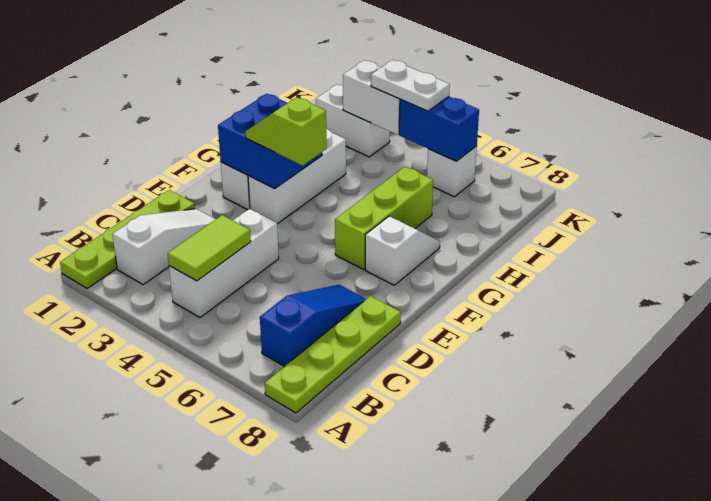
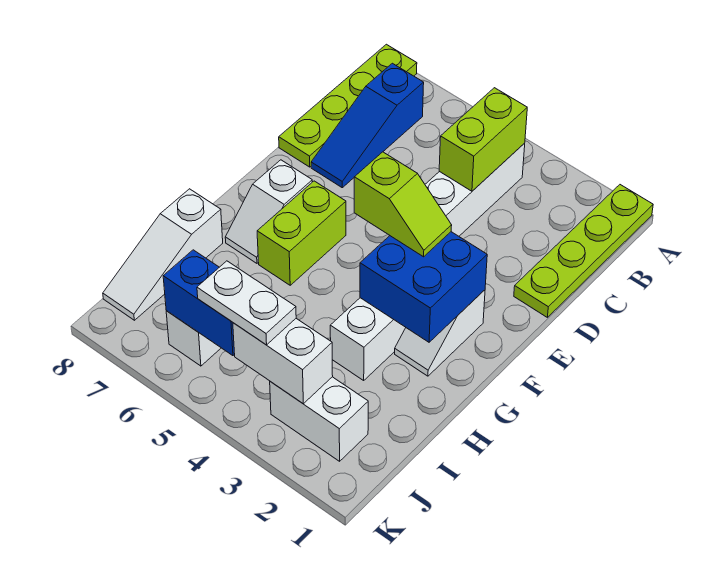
white 1x3 slope [112,209,216,284] -> white 1x3 slope moved to [103,189,223,320]
lime 1x2 tile [168,215,251,281] -> lime 1x2 brick [439,88,527,191]
lime 1x3 brick [335,167,433,269] -> lime 1x2 brick [257,181,346,285]

